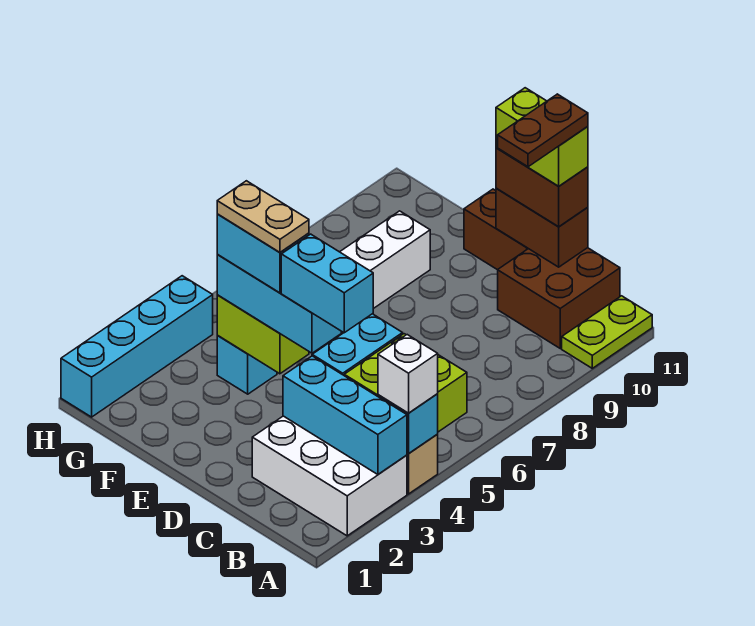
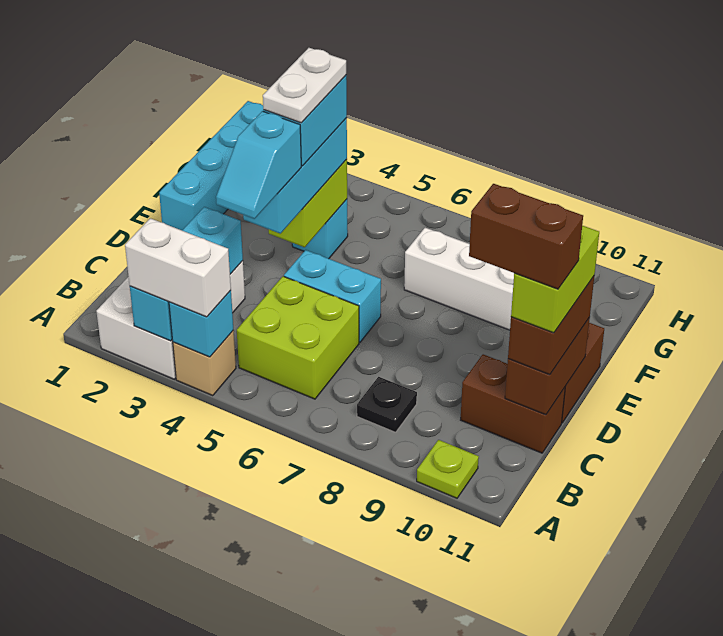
white 1x1 brick [378,335,438,413] -> white 1x2 brick [125,218,231,317]
lime 1x2 plate [562,296,652,368] -> lime 1x1 plate [417,440,479,498]
none -> black 1x1 plate [357,377,417,432]
brown 2x2 brick [498,248,620,348] -> brown 1x2 brick [461,354,565,453]
cyan 1x2 brick [281,234,373,333] -> cyan 1x2 slope [216,111,301,219]
brown 1x2 plate [498,94,588,167] -> brown 1x2 brick [469,184,583,289]
tan 1x2 plate [217,181,309,252] -> white 1x2 plate [263,48,346,123]
cyan 1x4 brick [61,276,213,417] -> cyan 1x4 brick turned to [159,101,264,230]

